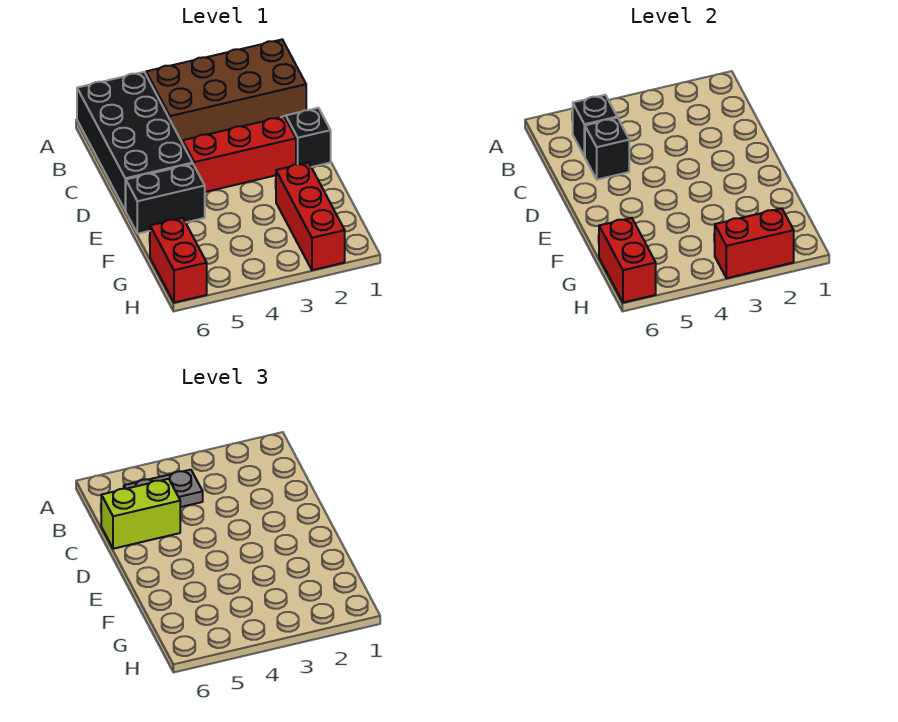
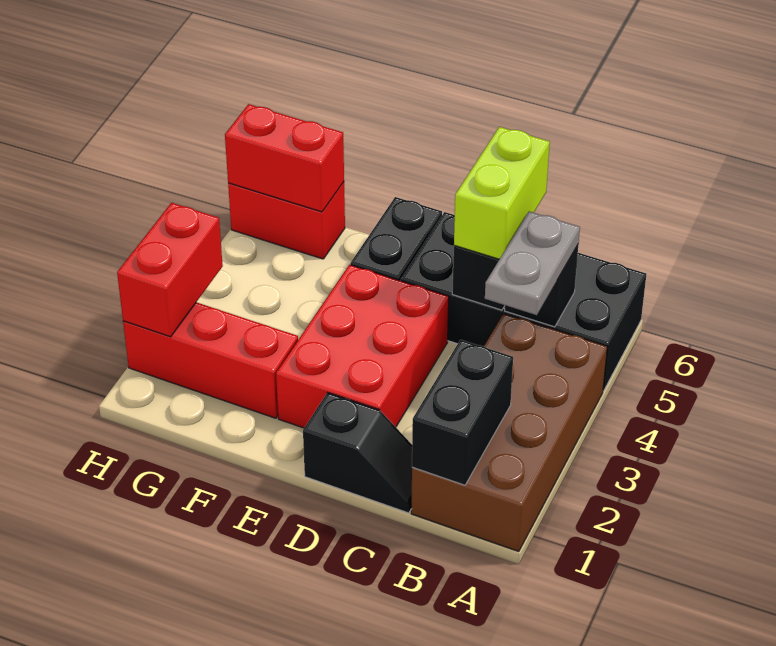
none -> black 1x2 brick [412,340,513,485]
red 1x3 brick [183,117,296,192] -> red 2x3 brick [276,265,449,428]

